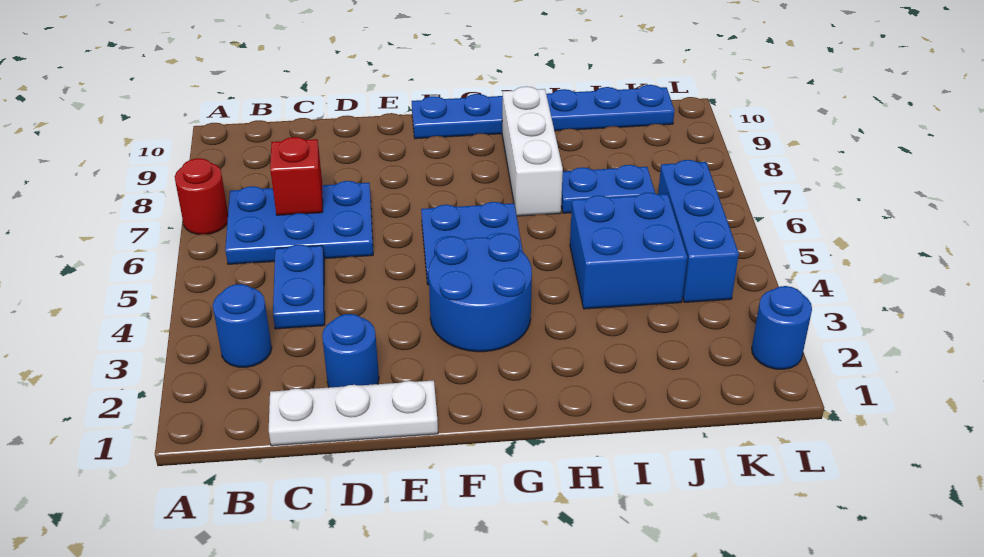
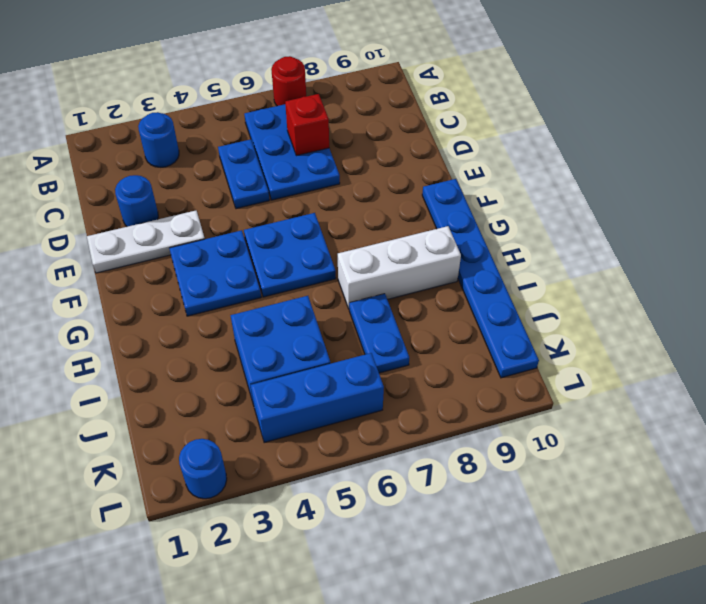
white 1x3 plate [269,380,438,446] -> white 1x3 plate turned to [87,211,205,273]
blue 1x2 plate [273,245,325,329] -> blue 1x2 plate turned to [218,139,270,209]
blue 2x2 round brick [429,233,532,352] -> blue 2x2 plate [169,230,261,316]

